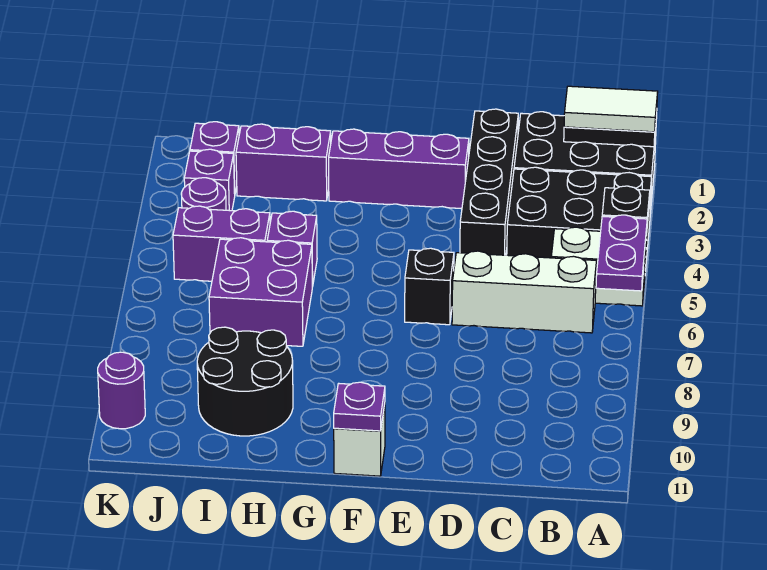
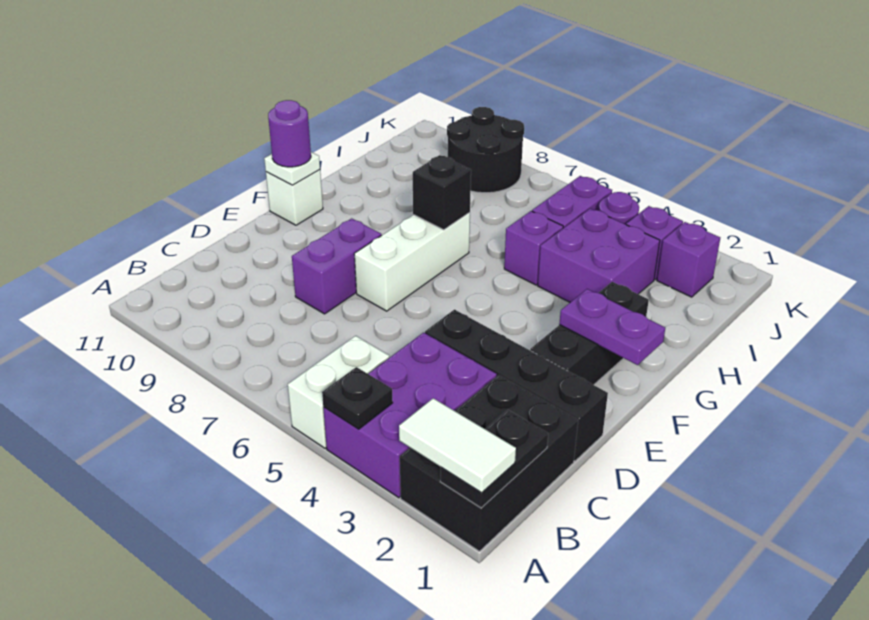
white 1x2 tile [564,86,658,132] -> white 1x2 tile turned to [399,398,516,493]
black 2x3 brick [507,167,652,272] -> purple 2x3 brick [323,333,497,498]
purple 1x2 plate [596,215,647,291] -> purple 1x2 plate moved to [559,289,665,365]
white 1x3 brick [452,251,596,333] -> white 1x3 brick moved to [354,212,470,311]
purple 1x3 brick [329,129,469,209] -> black 1x3 brick [530,282,649,385]
black 1x1 brick [405,248,454,325] -> black 1x1 brick moved to [413,155,471,230]
purple 1x1 plate [334,382,385,431] -> white 1x1 plate [264,152,320,185]
purple 1x2 brick [236,124,331,201] -> purple 1x2 brick moved to [292,218,382,314]
purple 2x2 brick [209,238,312,346] -> purple 2x2 brick moved to [538,209,660,302]
black 2x2 round brick [197,327,293,436] -> black 2x2 round brick moved to [447,107,524,193]
purple 1x1 round brick [98,352,145,429] -> purple 1x1 round brick moved to [268,100,311,167]

